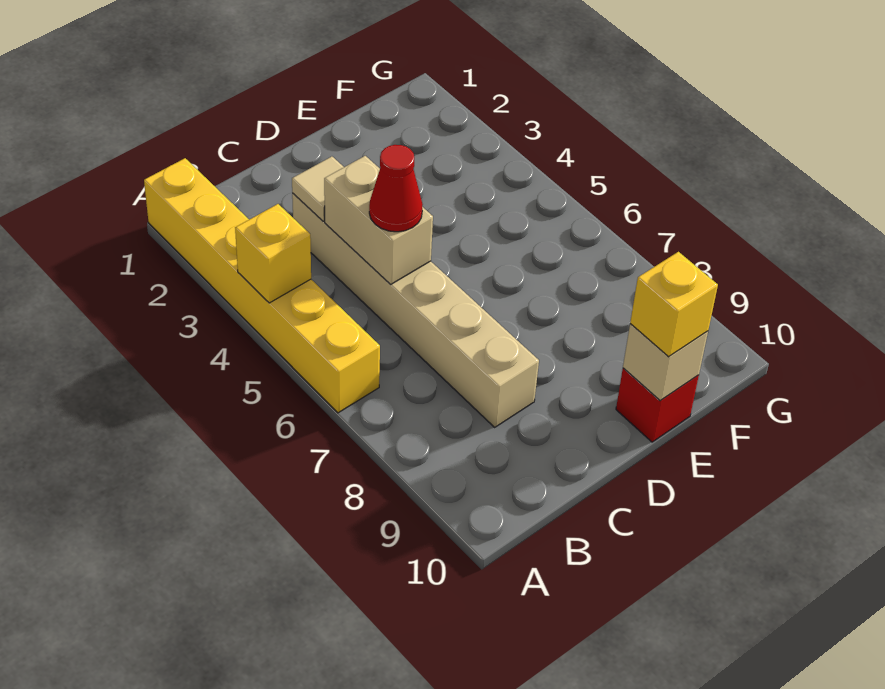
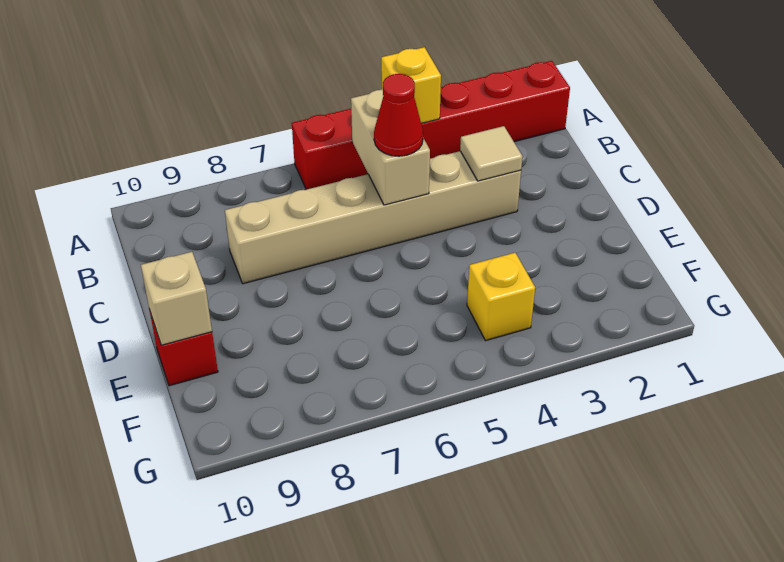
yellow 1x6 brick [144,158,380,413] -> red 1x6 brick [292,61,570,190]
tan 1x2 brick [324,156,433,285] -> tan 1x2 brick turned to [351,90,430,205]
yellow 1x1 brick [630,252,718,357] -> yellow 1x1 brick moved to [467,253,535,341]

